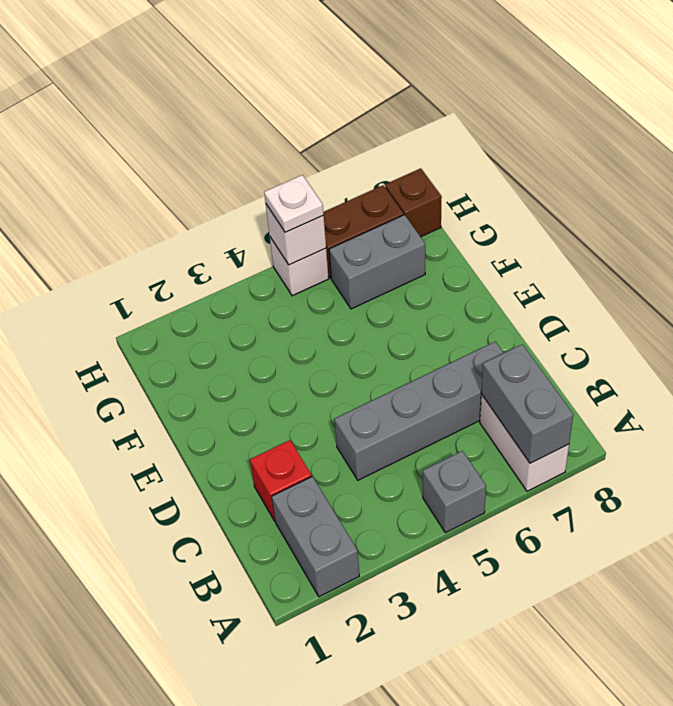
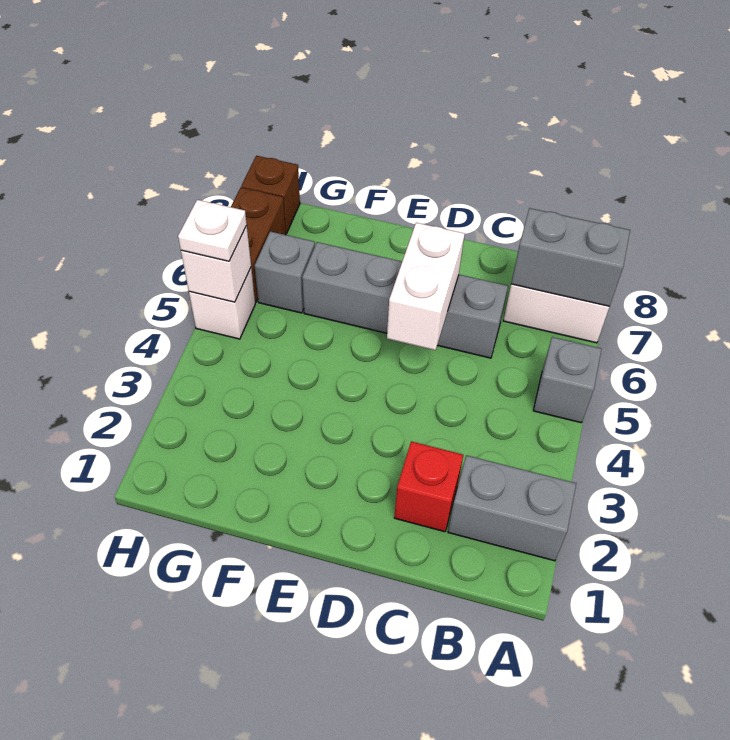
grey 1x4 brick [335,342,503,480] -> grey 1x4 brick turned to [302,242,508,358]
none -> white 1x2 brick [387,223,465,350]
grey 1x2 brick [329,215,425,309] -> grey 1x1 brick [255,231,315,313]

